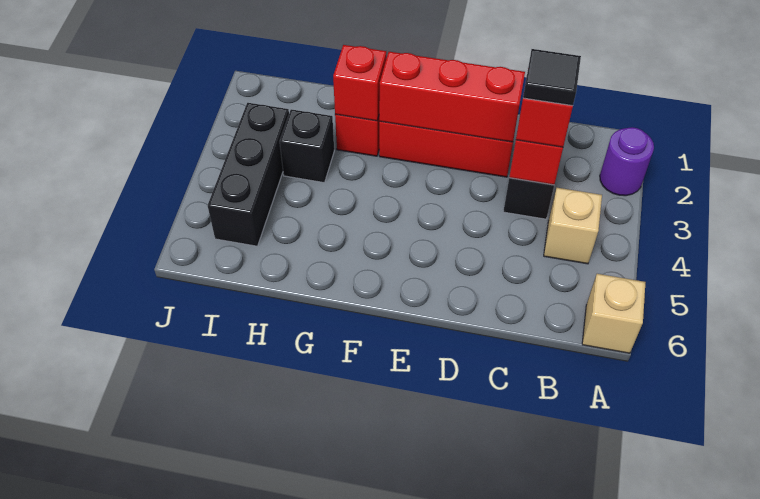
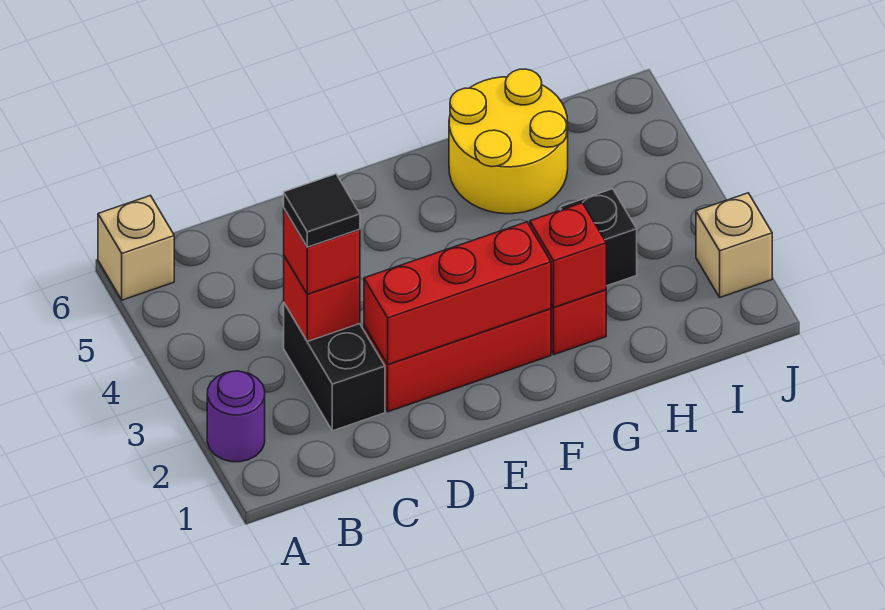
tan 1x1 brick [544,188,602,264] -> tan 1x1 brick moved to [696,193,772,297]
none -> yellow 2x2 round brick [449,69,568,214]
black 1x3 brick [208,103,289,246] -> none

